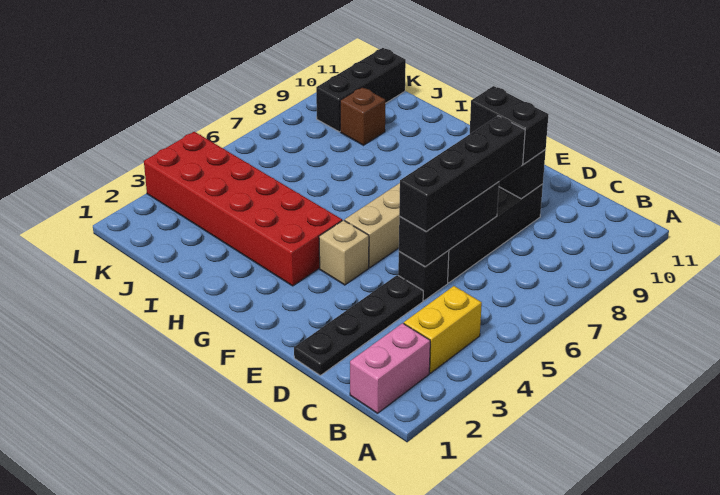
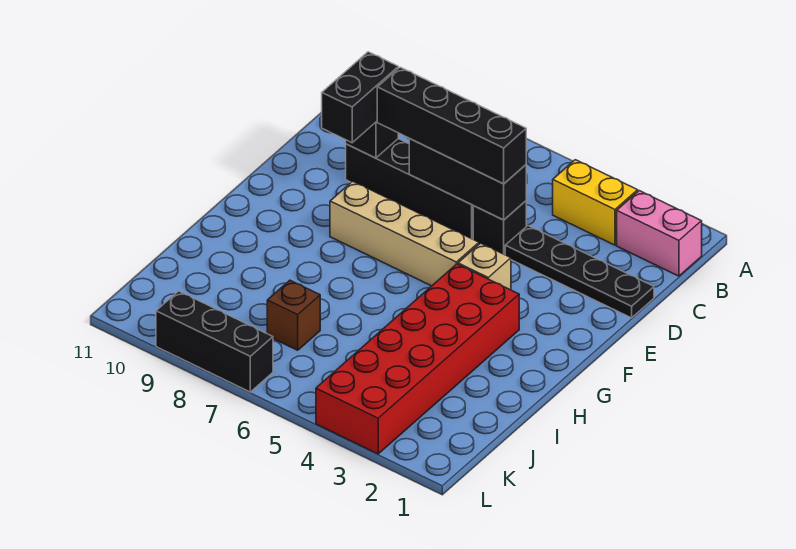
brown 1x1 brick [340,87,385,145] -> brown 1x1 brick moved to [267,280,320,350]
black 1x3 brick [316,48,406,132] -> black 1x3 brick moved to [156,291,273,392]

